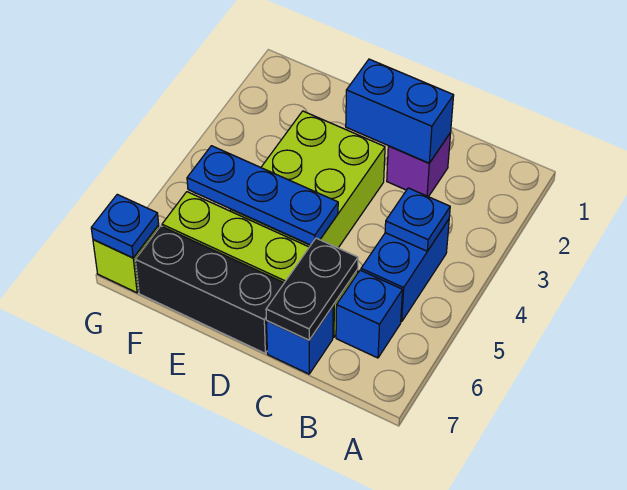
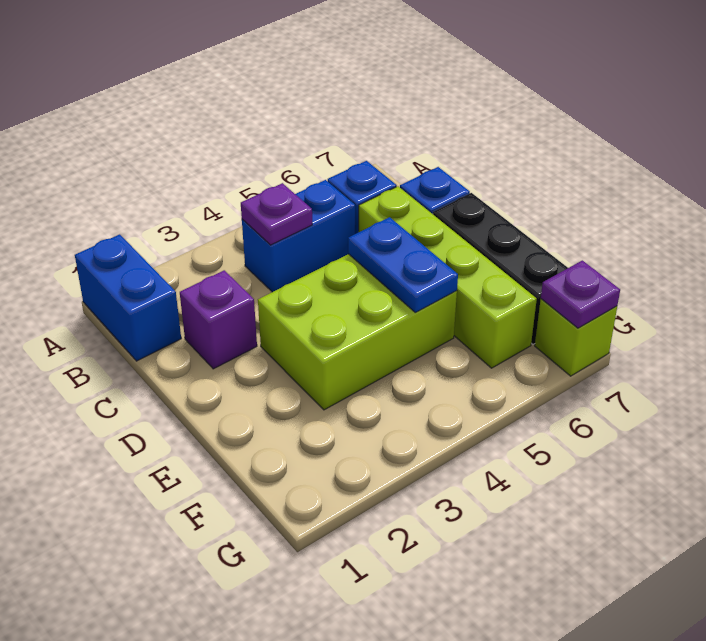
blue 1x1 plate [385,188,450,251] -> purple 1x1 plate [241,183,312,245]
blue 1x2 brick [346,59,454,163] -> blue 1x2 brick moved to [75,234,181,361]
black 1x2 plate [266,238,358,340] -> none
blue 1x3 plate [187,146,338,245] -> blue 1x2 plate [348,217,458,312]
blue 1x1 plate [91,194,159,258] -> purple 1x1 plate [541,260,620,328]

